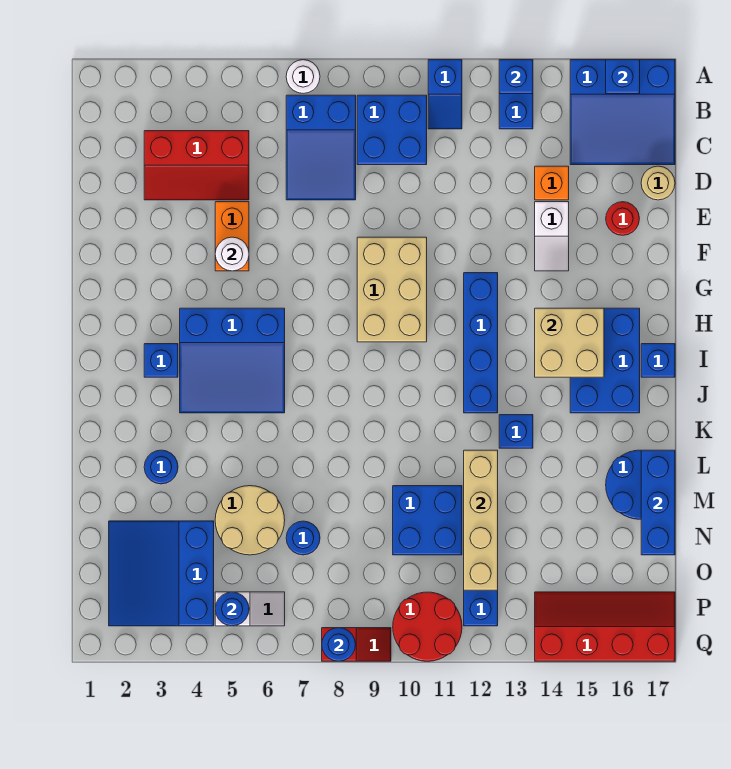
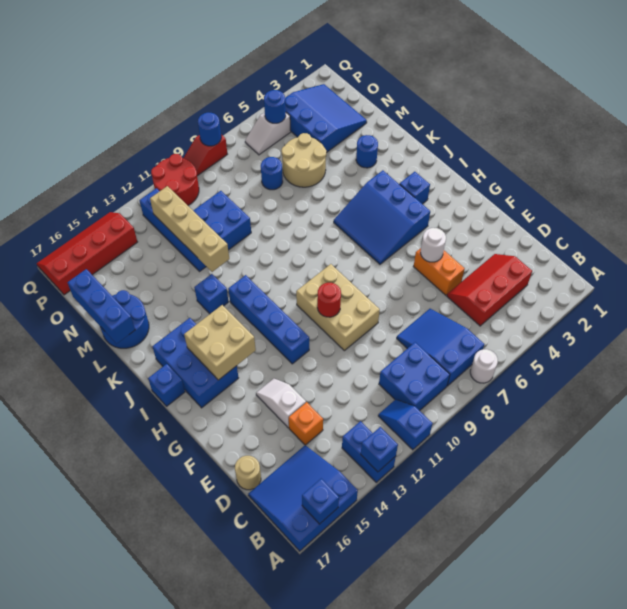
red 1x1 round brick [606,202,639,235] -> red 1x1 round brick moved to [317,283,341,317]
blue 3x3 slope [180,308,285,413] -> blue 3x3 slope turned to [334,170,430,264]
red 2x4 slope [535,592,675,661] -> red 2x4 slope turned to [37,212,137,295]

